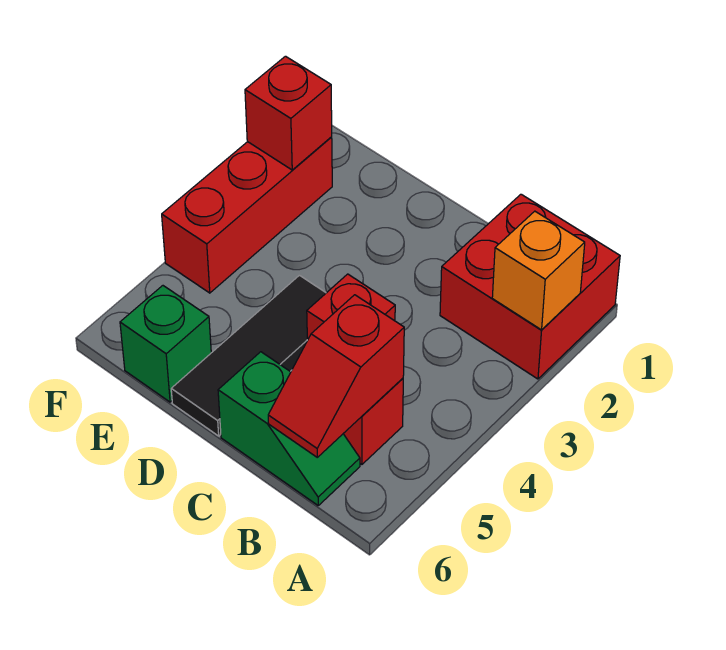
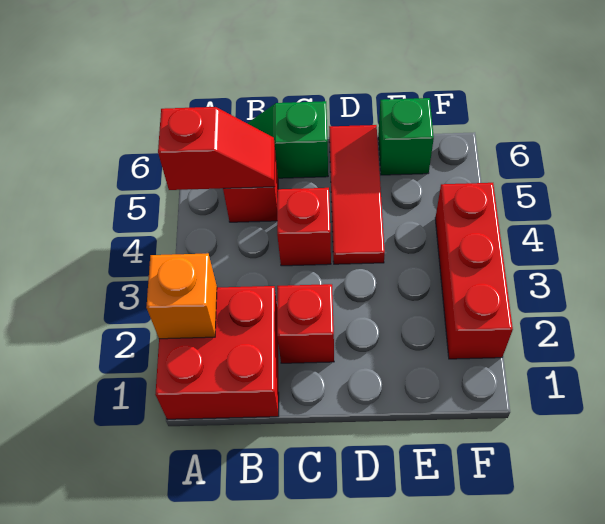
red 1x2 slope [268,295,404,457] -> red 1x2 slope turned to [158,107,275,190]
black 1x3 tile [171,275,326,436] -> red 1x3 tile [329,125,385,264]
red 1x1 brick [245,56,332,170] -> red 1x1 brick moved to [277,284,334,363]

